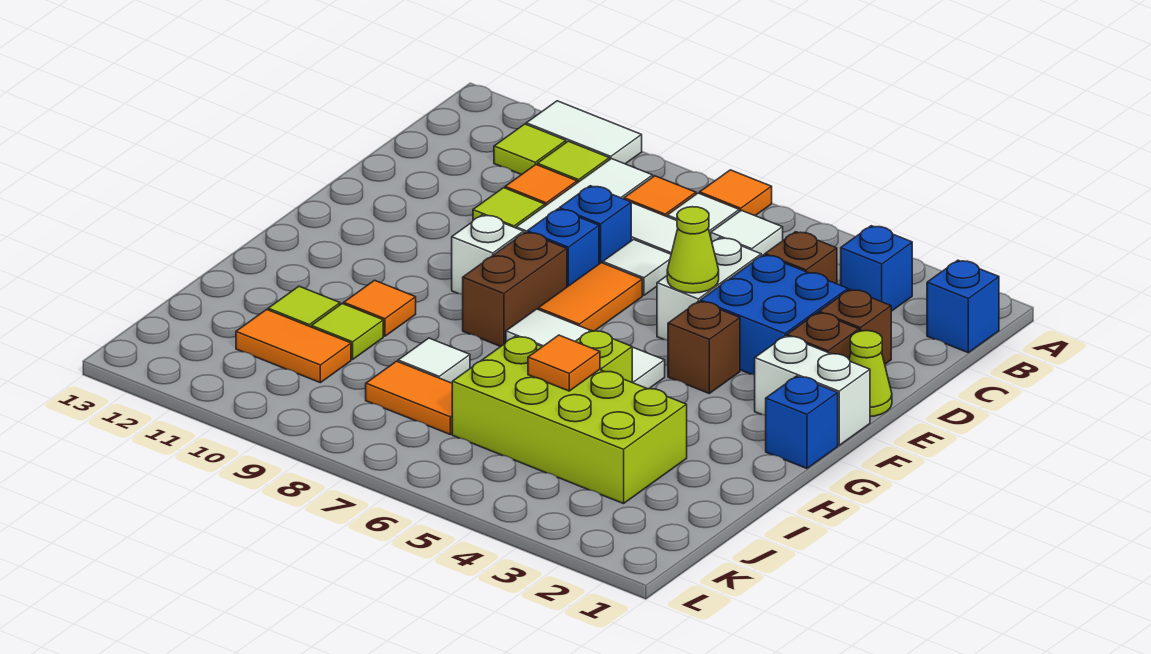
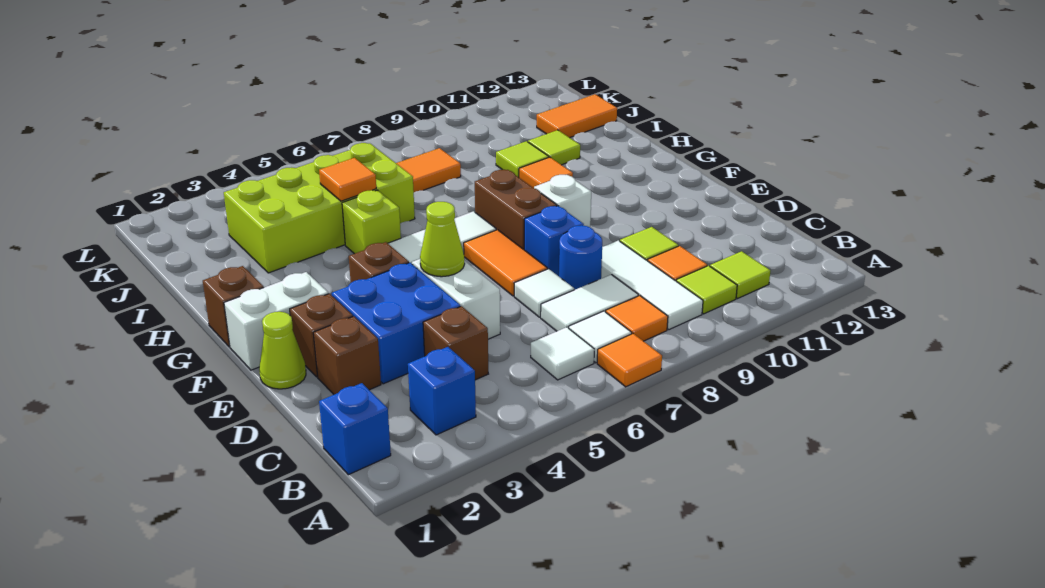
white 1x2 tile [526,101,642,164] -> none
blue 1x1 brick [559,186,631,264] -> blue 1x1 round brick [559,225,602,290]
blue 1x1 brick [766,376,838,469] -> brown 1x1 brick [203,266,264,347]
white 1x1 tile [398,338,470,383] -> none
orange 1x2 tile [236,309,351,383] -> orange 1x2 tile moved to [537,94,617,138]

